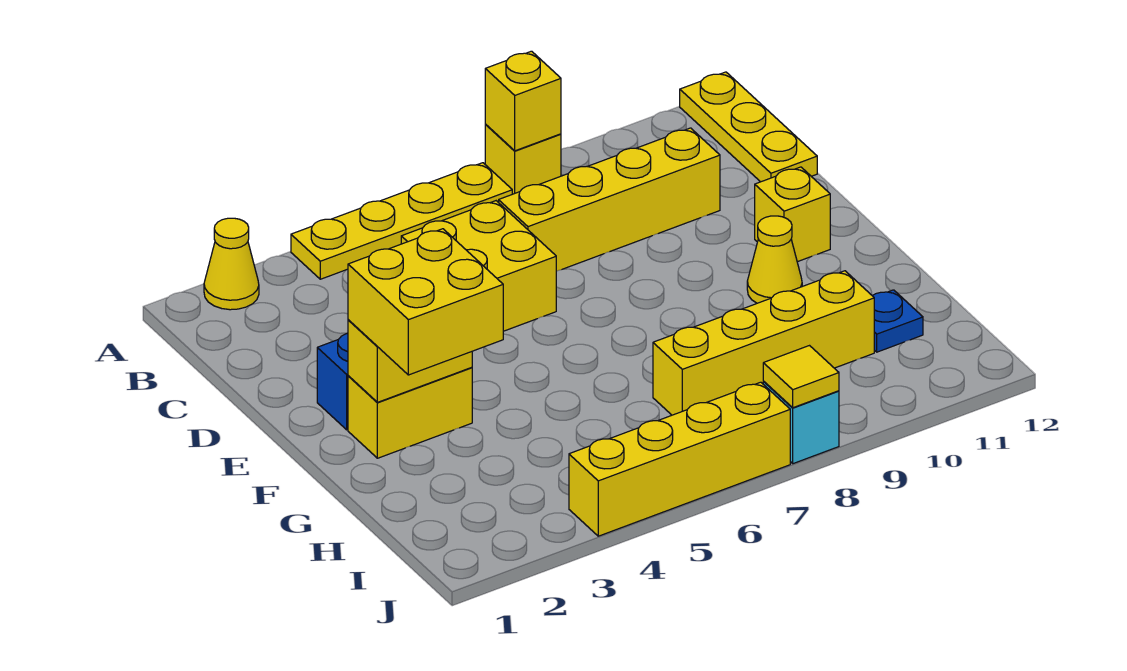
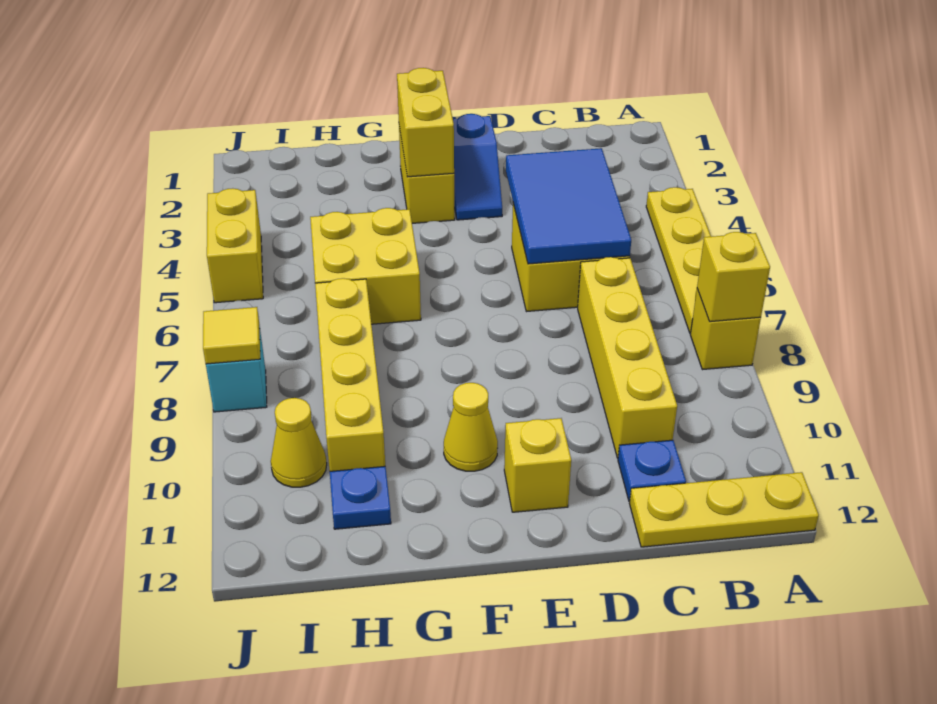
yellow 1x1 cone [204,218,259,310] -> yellow 1x1 cone moved to [271,398,327,487]
none -> blue 2x3 tile [506,148,631,264]
none -> blue 1x1 plate [618,440,686,501]
yellow 2x2 brick [348,229,503,375] -> yellow 2x2 brick moved to [310,208,421,324]
yellow 1x4 brick [569,382,790,536] -> yellow 1x2 brick [207,188,263,303]

